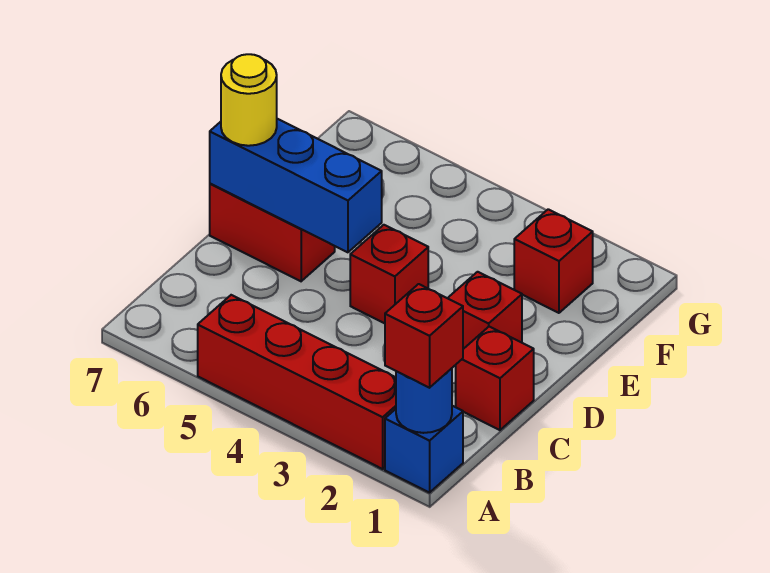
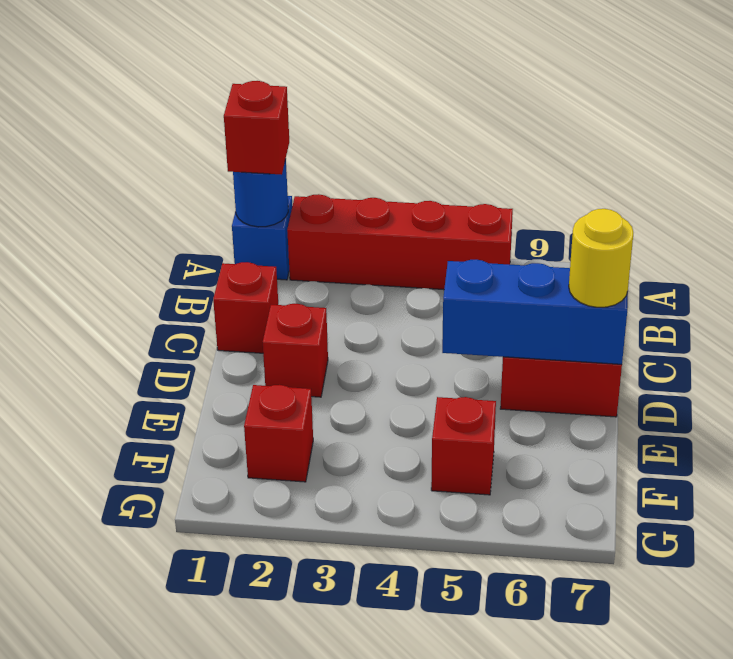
red 1x1 brick [350,225,428,323] -> red 1x1 brick moved to [431,397,496,495]

